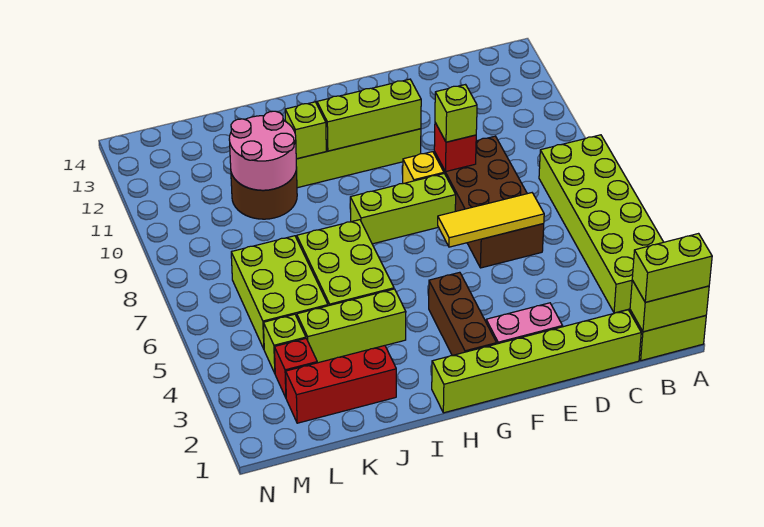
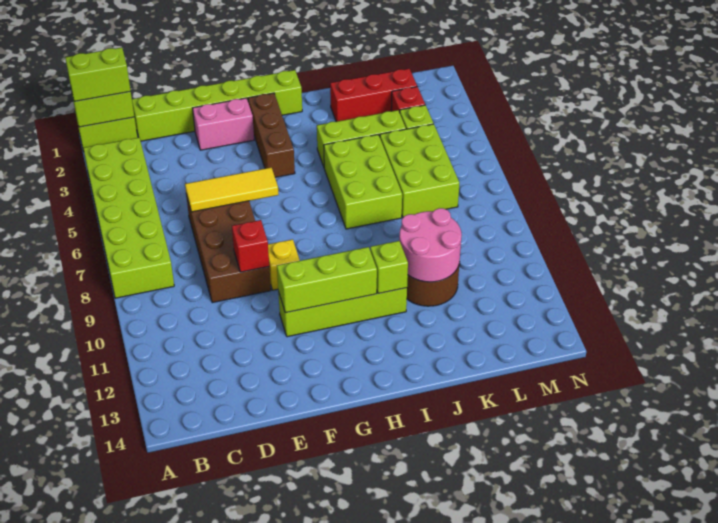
lime 1x1 brick [435,85,477,142] -> none
lime 1x3 brick [350,174,456,244] -> none

